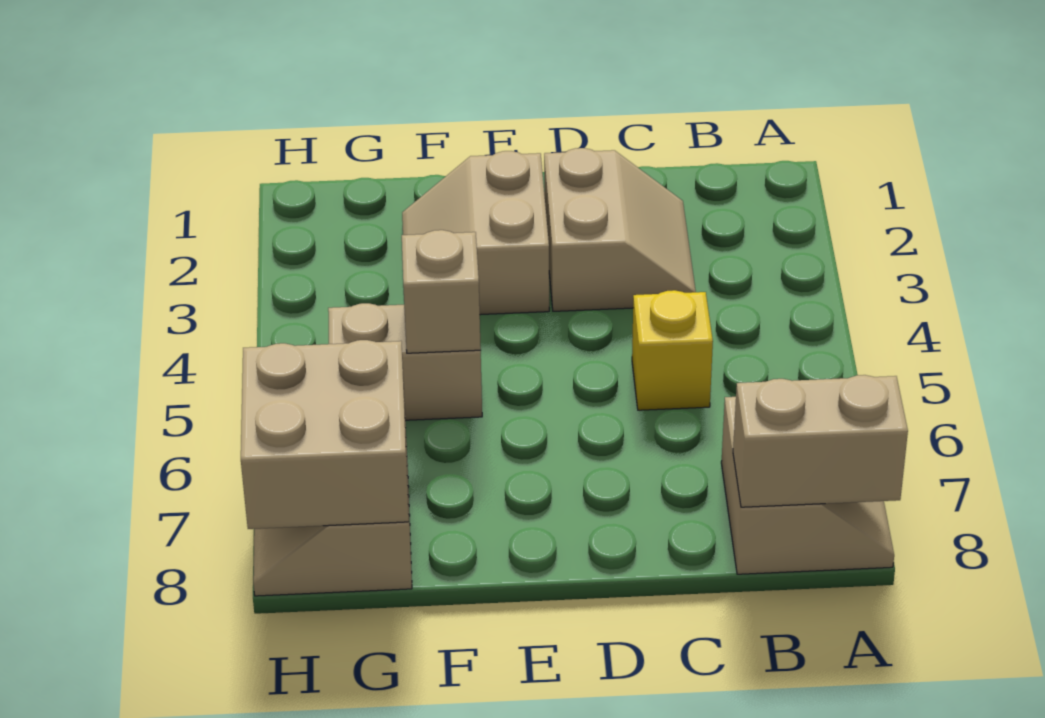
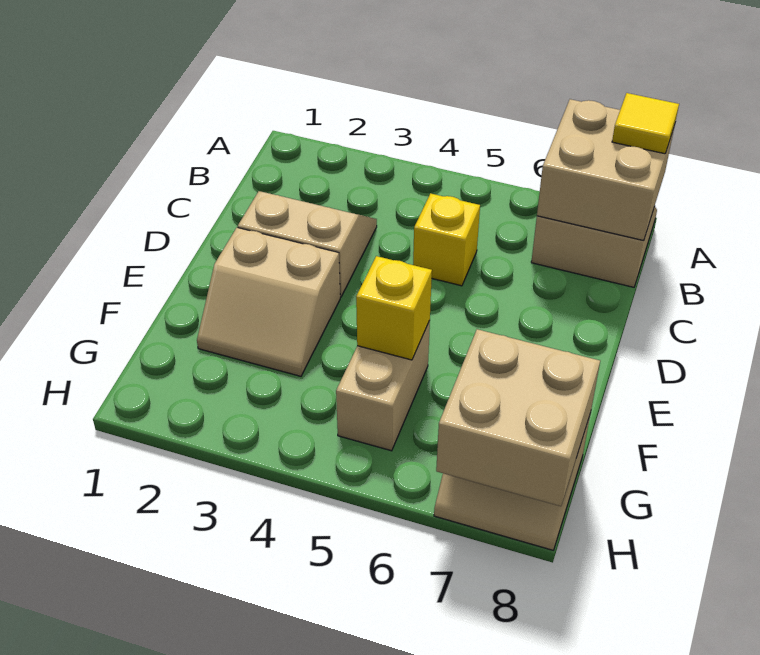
tan 1x2 brick [733,375,908,507] -> tan 2x2 brick [537,99,675,241]
none -> yellow 1x1 tile [612,93,679,154]
tan 1x1 brick [402,230,481,353] -> yellow 1x1 brick [356,256,432,360]

